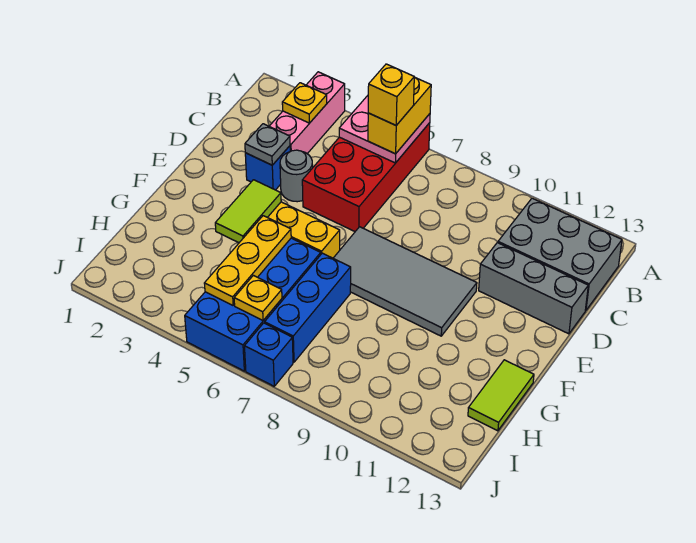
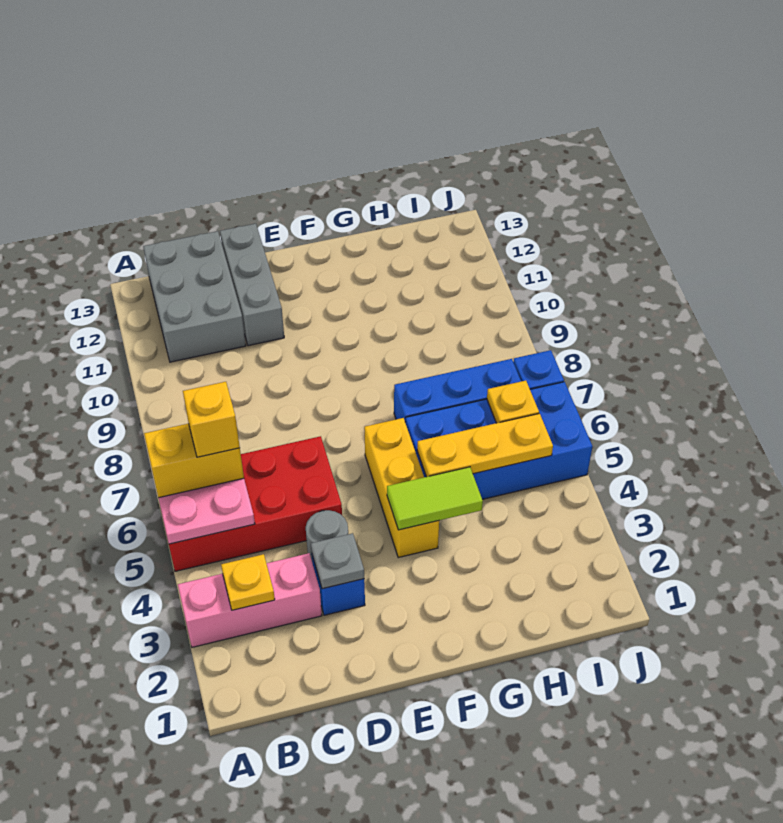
grey 2x4 tile [333,227,477,336] -> none
lime 1x2 tile [468,360,534,431] -> none

